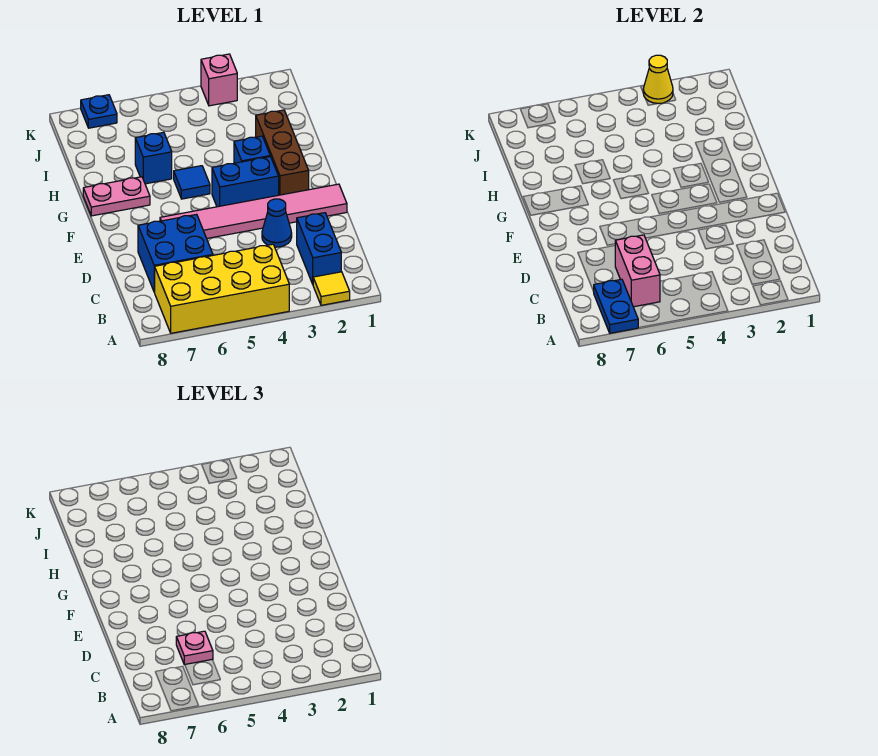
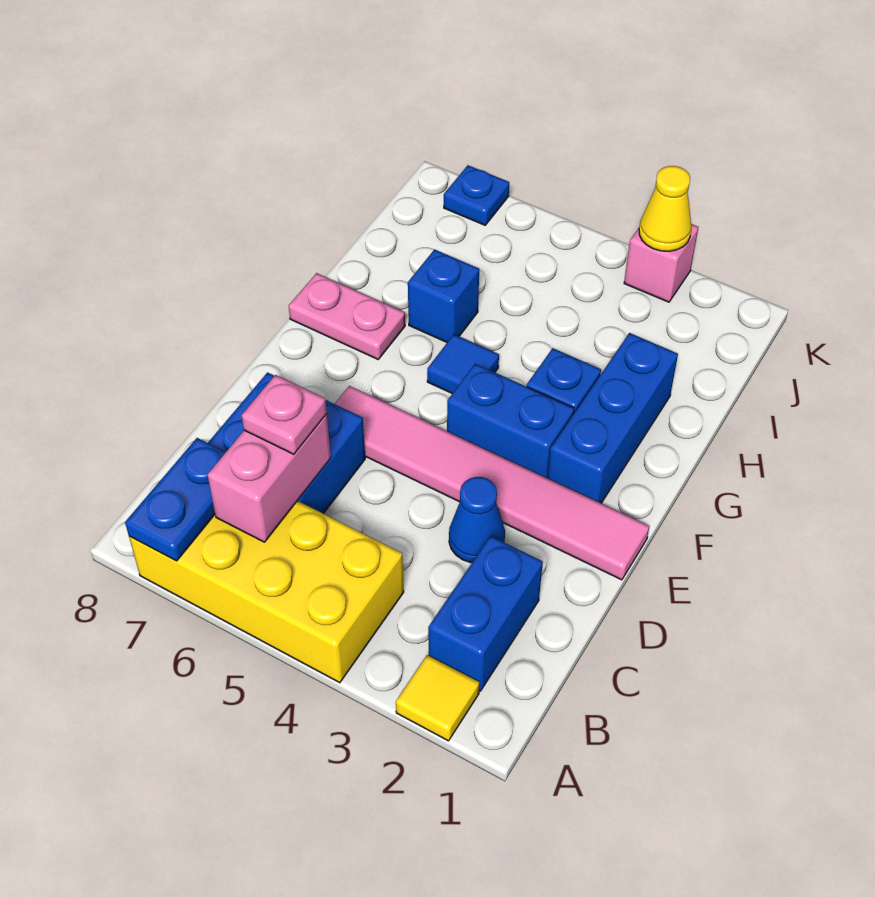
brown 1x3 brick [256,110,309,195] -> blue 1x3 brick [548,333,678,503]

